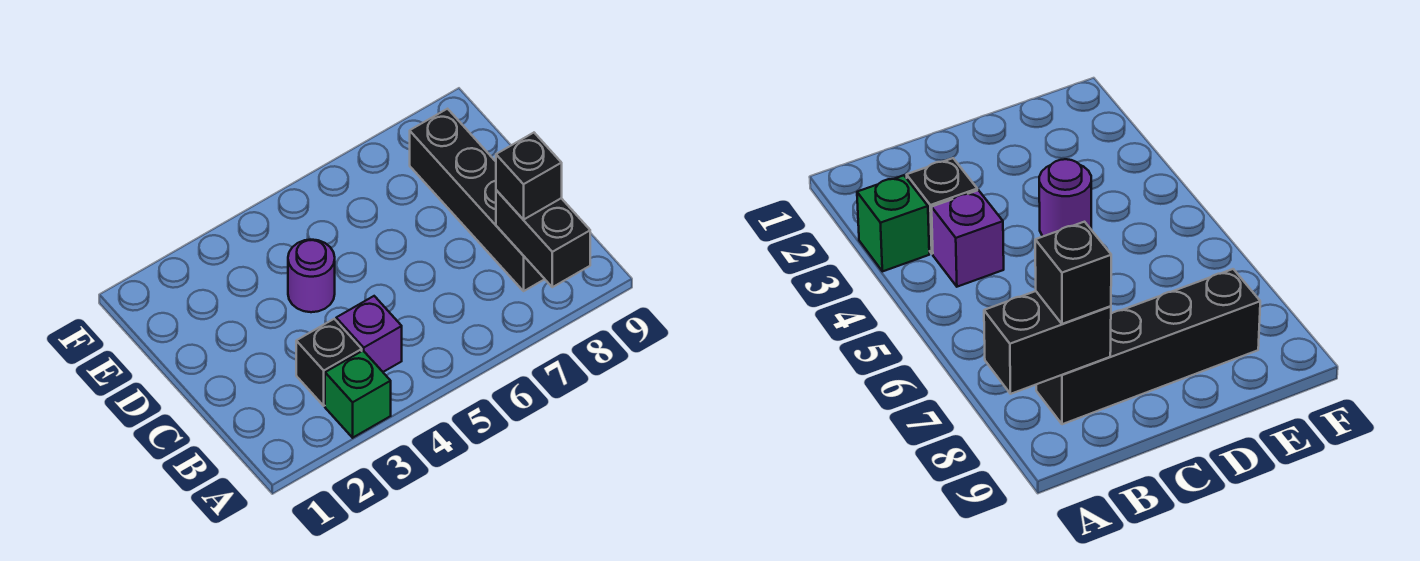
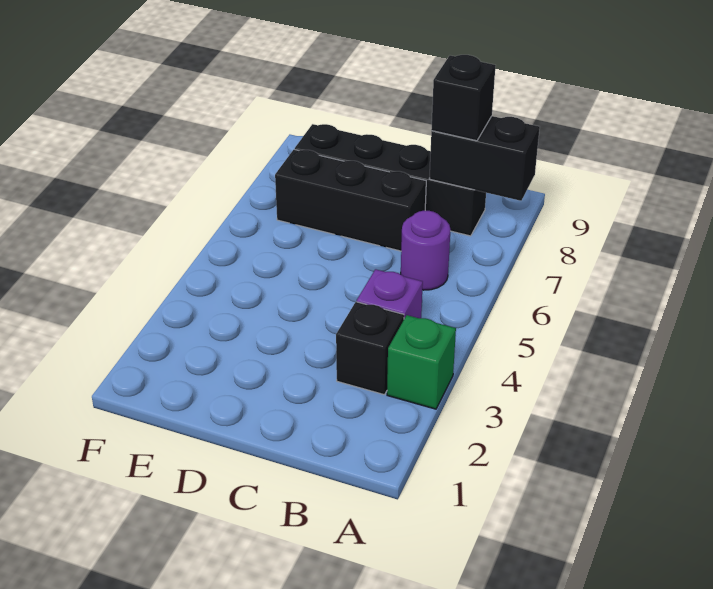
none -> black 1x3 brick [275,149,426,251]
purple 1x1 round brick [288,240,335,312] -> purple 1x1 round brick moved to [401,211,451,290]

